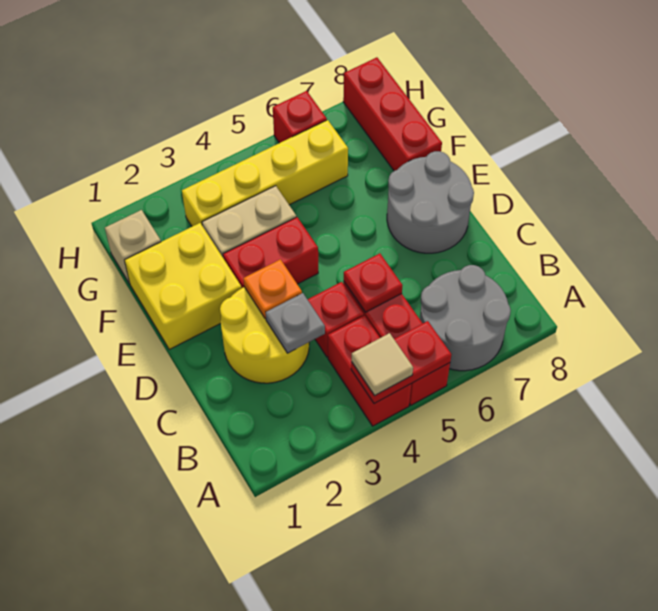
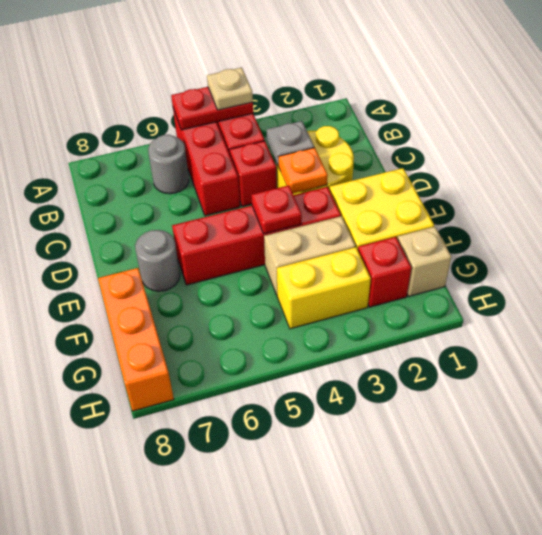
tan 1x1 tile [352,333,413,396] -> tan 1x1 plate [207,67,253,110]
grey 2x2 round brick [420,265,511,371] -> grey 1x1 round brick [148,135,189,194]
red 1x1 plate [344,253,403,312] -> red 1x1 plate moved to [251,185,302,234]
grey 2x2 round brick [387,151,474,253] -> grey 1x1 round brick [135,230,180,291]
red 1x2 brick [223,217,318,288] -> red 1x4 brick [172,187,341,285]
red 1x3 brick [343,57,442,171] -> orange 1x3 brick [98,268,174,411]
yellow 1x4 brick [182,120,348,226] -> yellow 1x2 brick [277,247,371,329]
red 1x1 brick [273,91,327,143] -> red 1x1 brick moved to [358,237,411,307]

